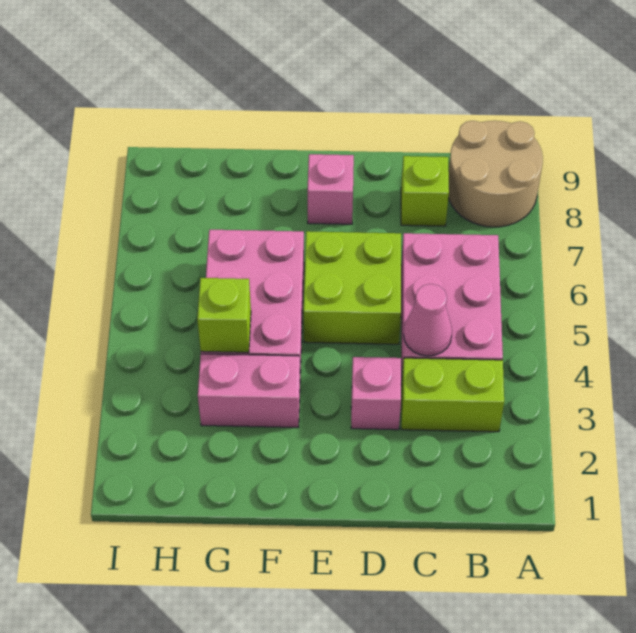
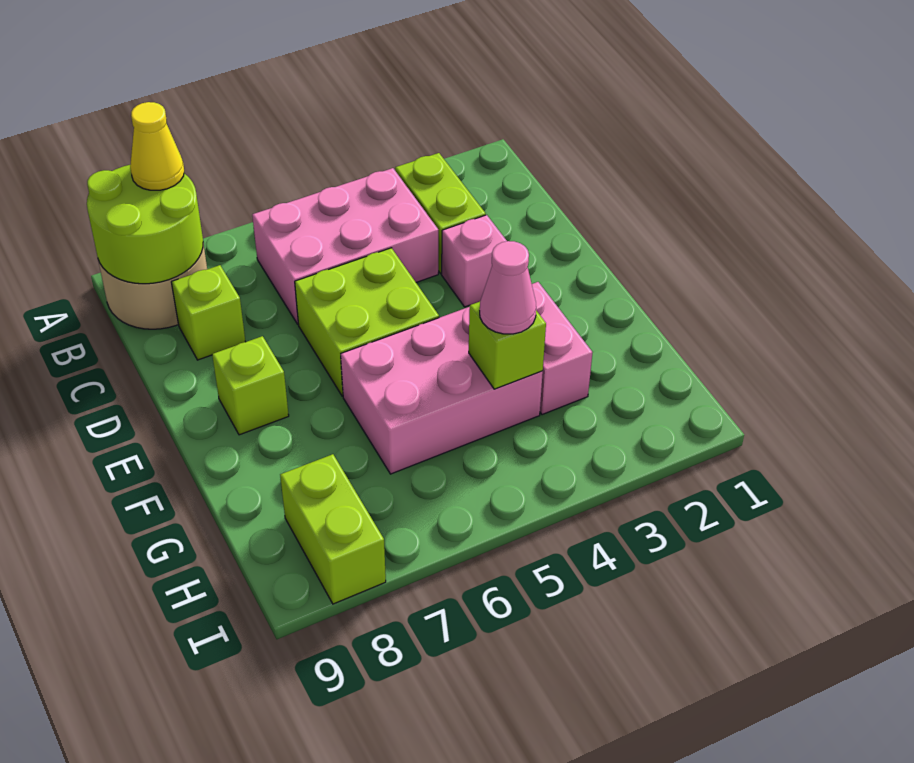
none -> lime 2x2 round brick [87,165,203,284]
none -> yellow 1x1 cone [130,102,184,190]
pink 1x1 cone [404,284,452,356] -> pink 1x1 cone moved to [480,241,536,334]
pink 1x1 brick [308,154,354,224] -> lime 1x1 brick [212,336,289,435]
none -> lime 1x2 brick [280,454,386,604]

